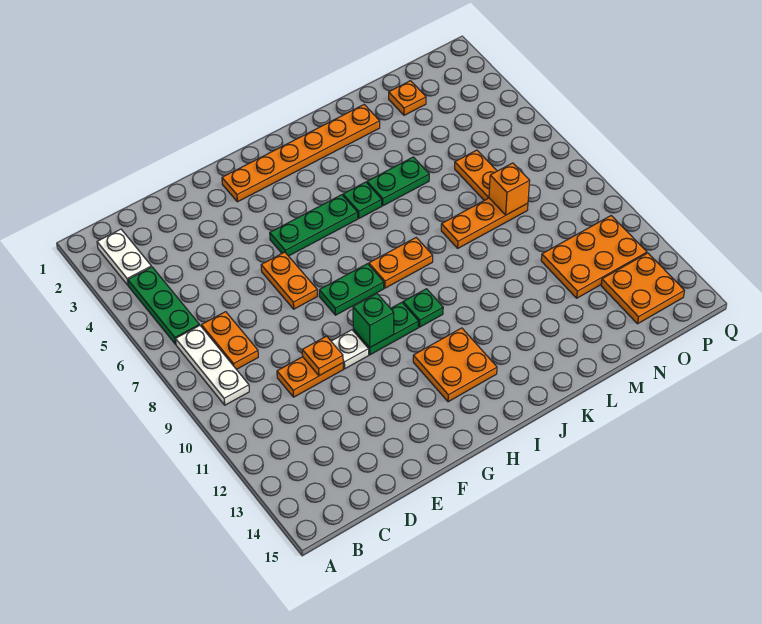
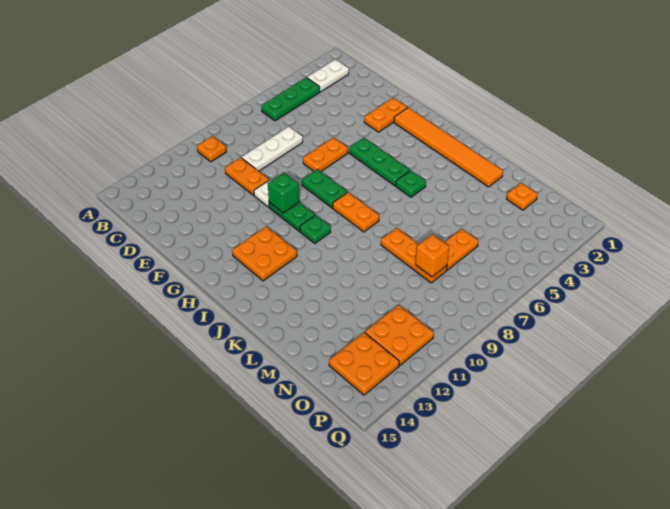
white 1x3 plate [176,325,249,405] -> white 1x3 plate moved to [242,127,303,171]
orange 1x2 plate [201,312,258,369] -> orange 1x2 plate moved to [364,98,407,132]
orange 1x1 plate [302,336,343,376] -> orange 1x1 plate moved to [197,136,226,162]
orange 1x6 plate [222,105,380,202] -> orange 1x6 tile [394,108,503,187]
green 1x2 plate [367,157,429,206] -> none
orange 2x3 plate [541,216,647,298] -> orange 2x2 plate [365,305,434,366]

